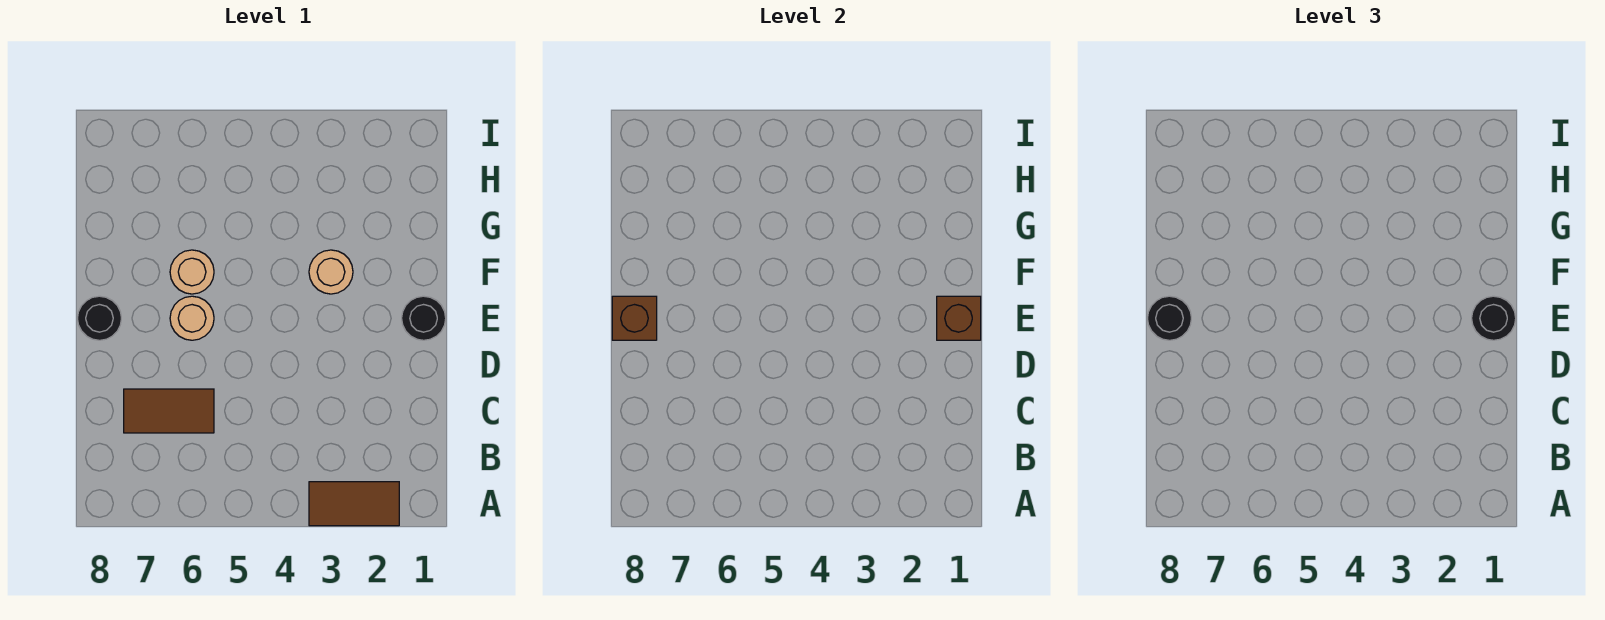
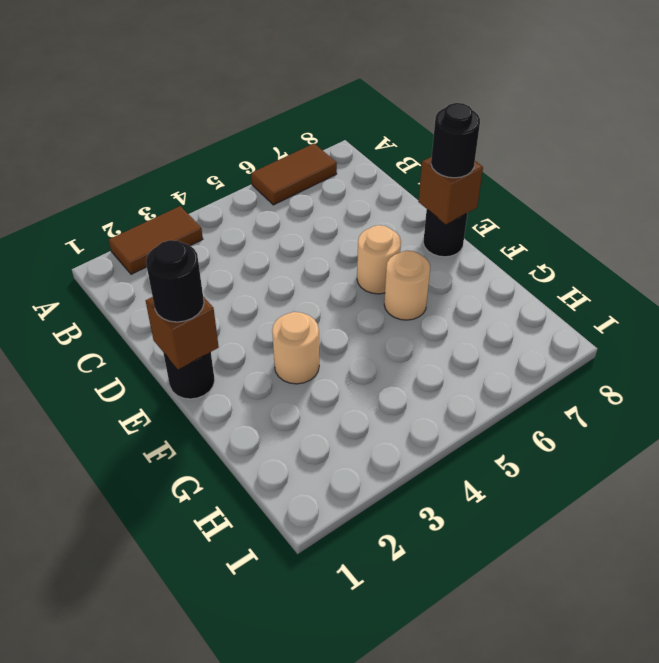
brown 1x2 tile [124,389,214,433] -> brown 1x2 tile moved to [251,144,337,205]

